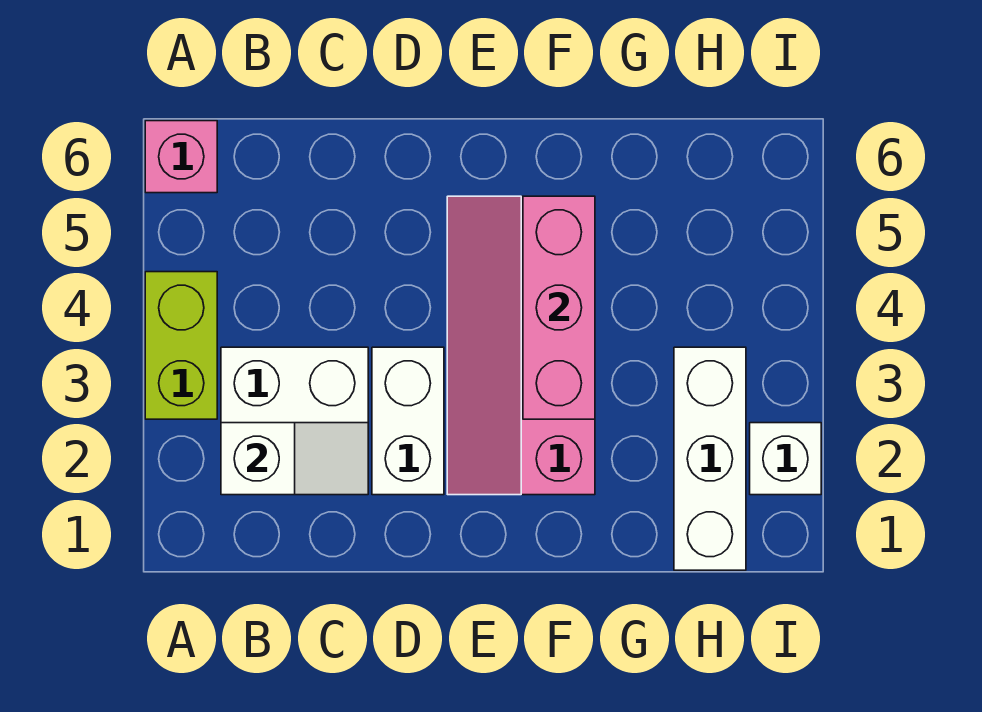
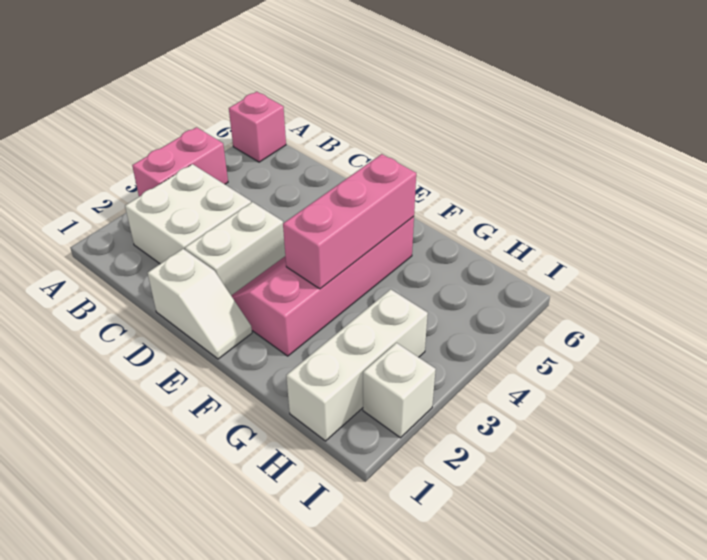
lime 1x2 brick [145,272,217,419] -> pink 1x2 brick [132,127,228,197]
white 1x2 slope [221,423,368,495] -> white 1x2 slope moved to [148,249,252,359]

